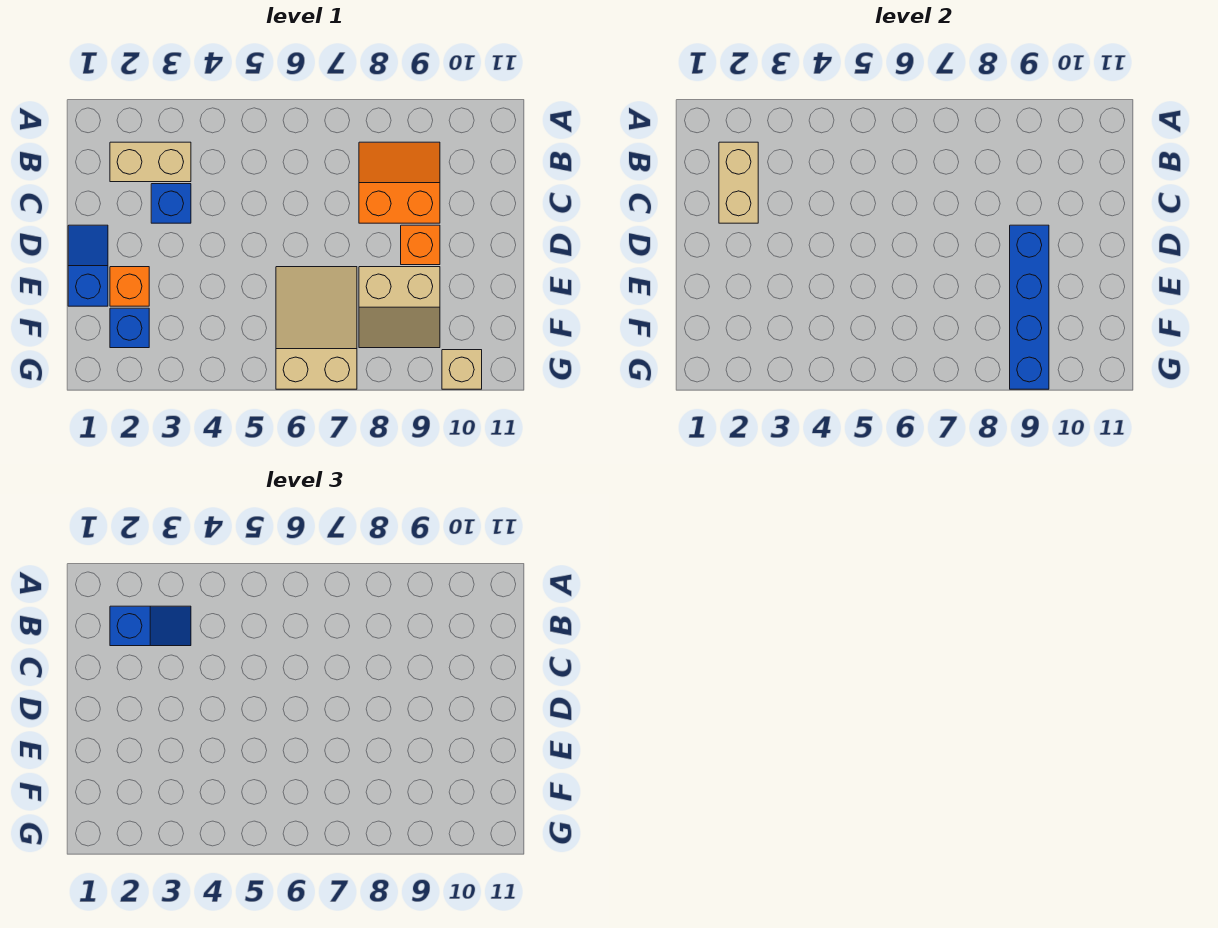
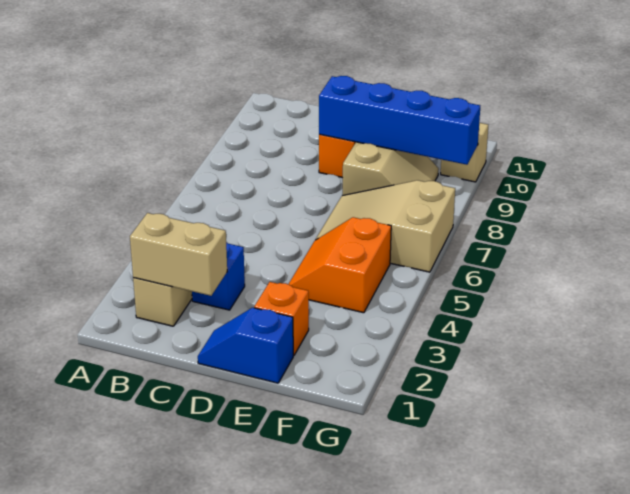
blue 1x2 slope [110,606,191,646] -> none
orange 2x2 slope [359,142,440,223] -> orange 2x2 slope moved to [289,217,391,313]
blue 1x1 brick [110,308,149,348] -> none

